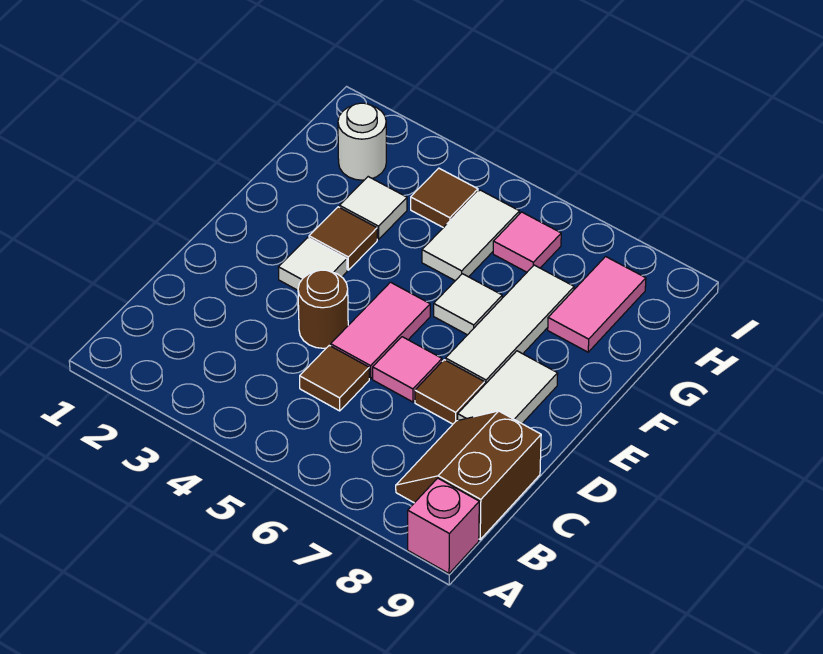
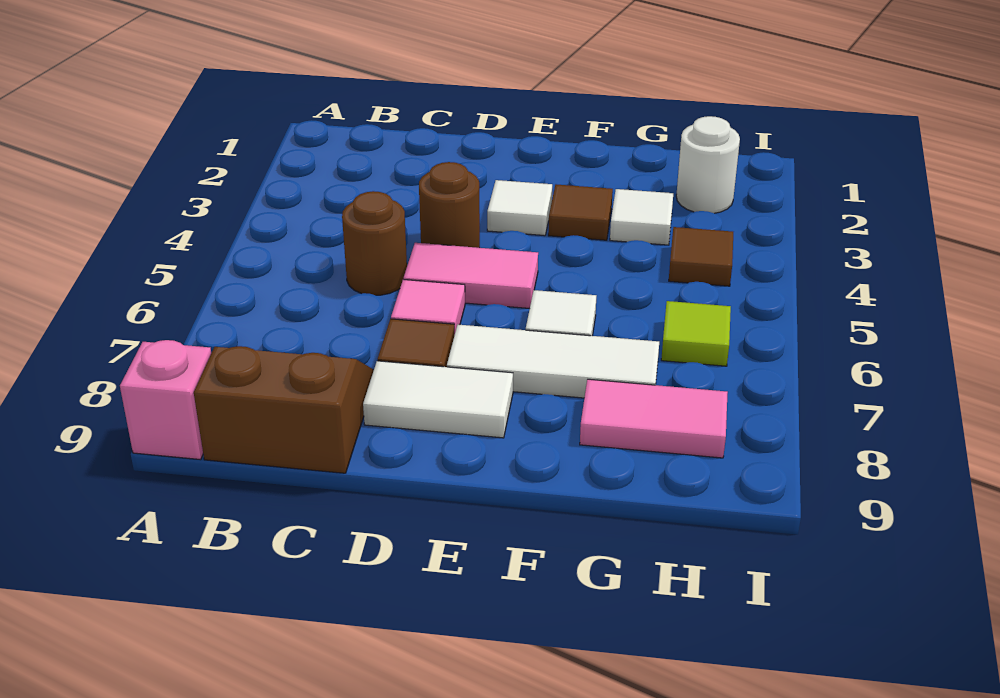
brown 1x1 tile [300,345,369,411] -> brown 1x1 round brick [342,191,407,295]
white 1x2 tile [422,190,520,281] -> none
pink 1x1 tile [493,212,561,272] -> lime 1x1 tile [661,301,731,366]

